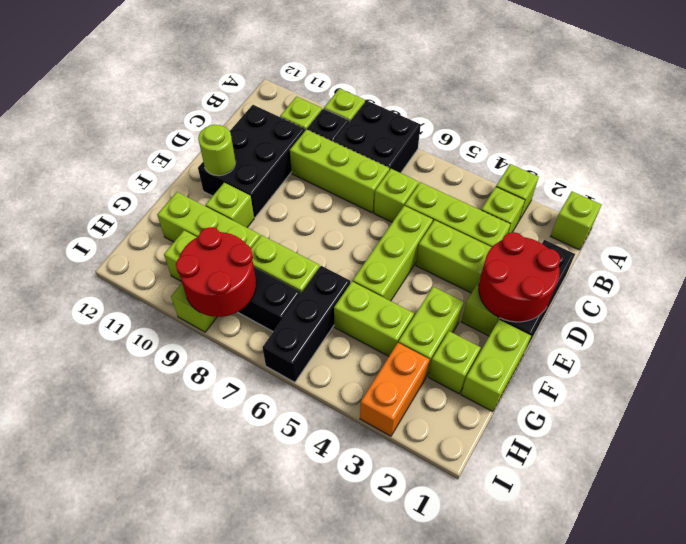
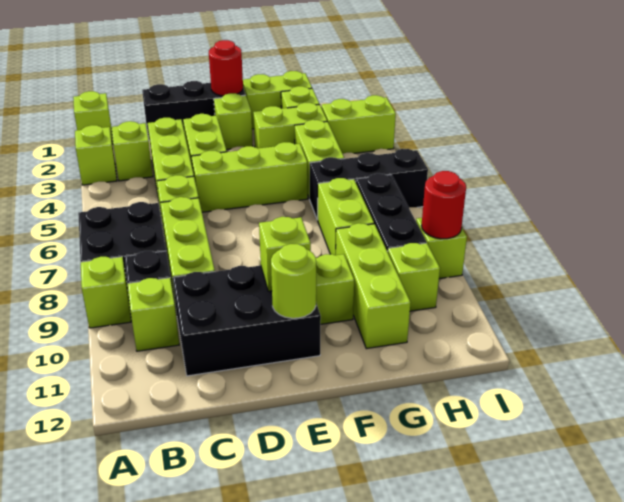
red 2x2 round brick [479,232,560,322] -> red 1x1 round brick [209,40,243,96]
none -> lime 1x1 brick [259,217,311,291]
orange 1x2 brick [360,343,430,436] -> lime 1x2 brick [321,95,396,154]
red 2x2 round brick [176,227,256,317] -> red 1x1 round brick [421,171,466,239]

